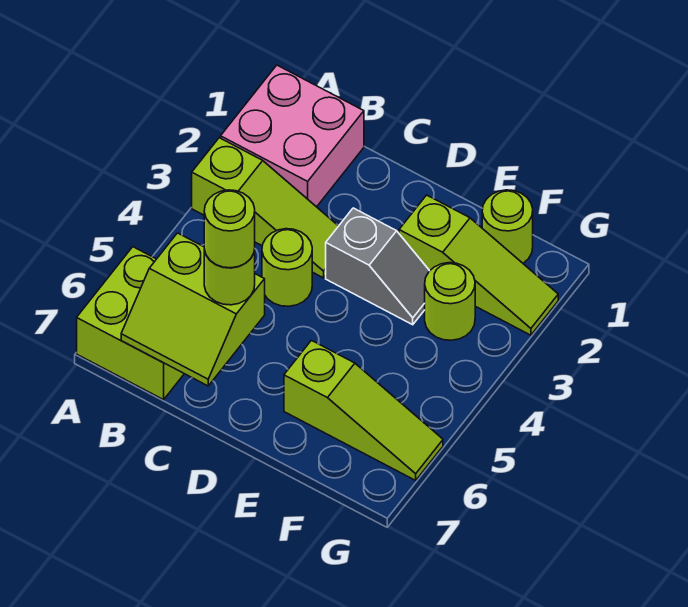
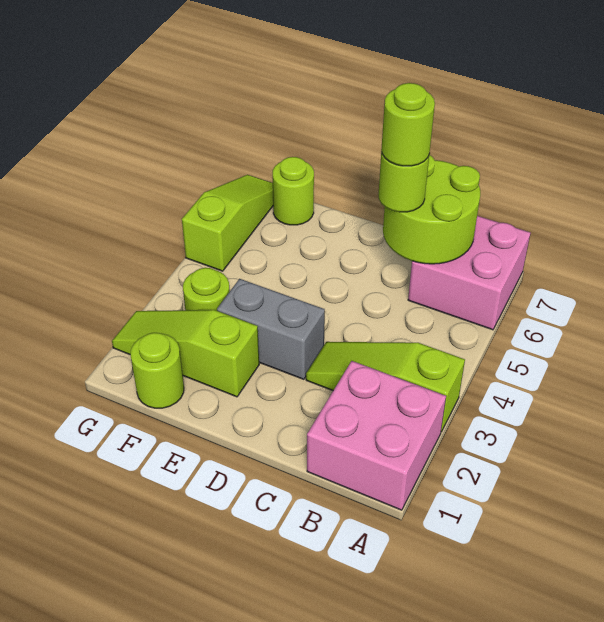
lime 2x2 brick [77,247,184,400] -> pink 2x2 brick [408,216,531,330]
lime 2x2 slope [121,233,265,386] -> lime 2x2 round brick [383,155,480,264]
lime 1x1 round brick [262,229,312,306] -> lime 1x1 round brick moved to [273,157,314,225]
grey 1x2 slope [326,208,429,325] -> grey 1x2 brick [217,279,325,379]
lime 1x3 slope [284,340,443,480] -> lime 1x3 slope turned to [182,175,273,271]

